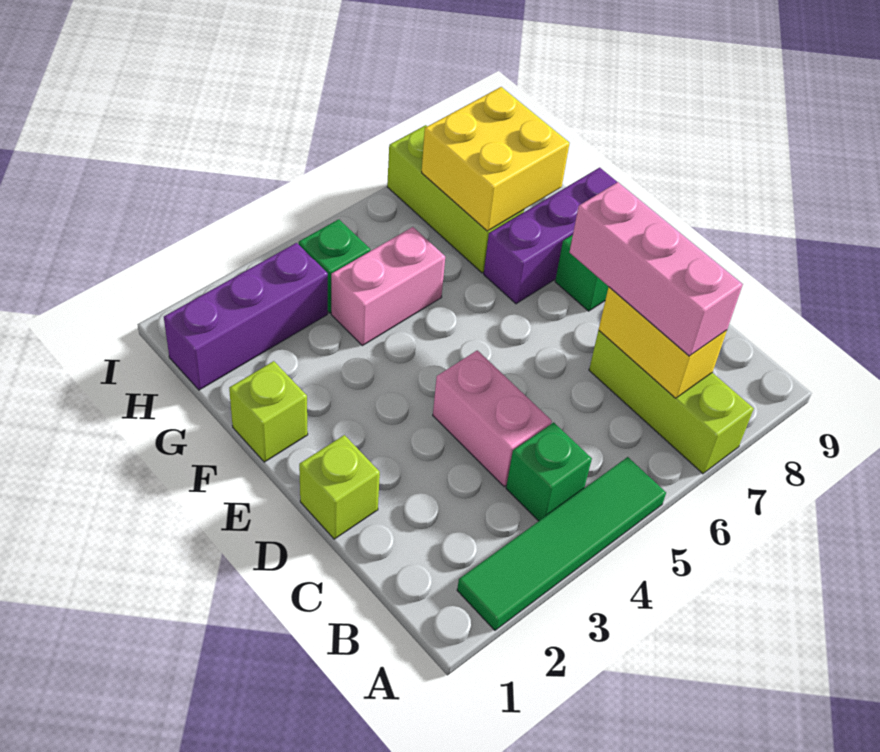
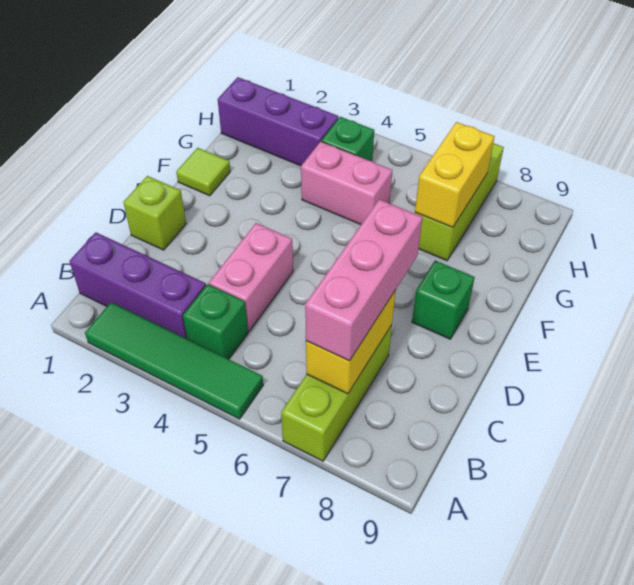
lime 1x1 brick [229,361,308,462] -> lime 1x1 tile [176,148,230,196]
purple 1x3 brick [484,168,617,304] -> purple 1x3 brick moved to [69,232,206,339]
yellow 2x2 brick [422,87,570,231] -> yellow 1x2 brick [415,122,495,228]

